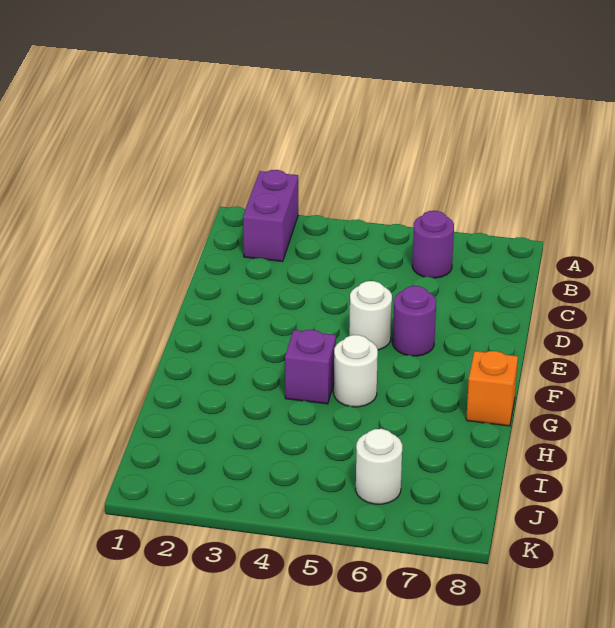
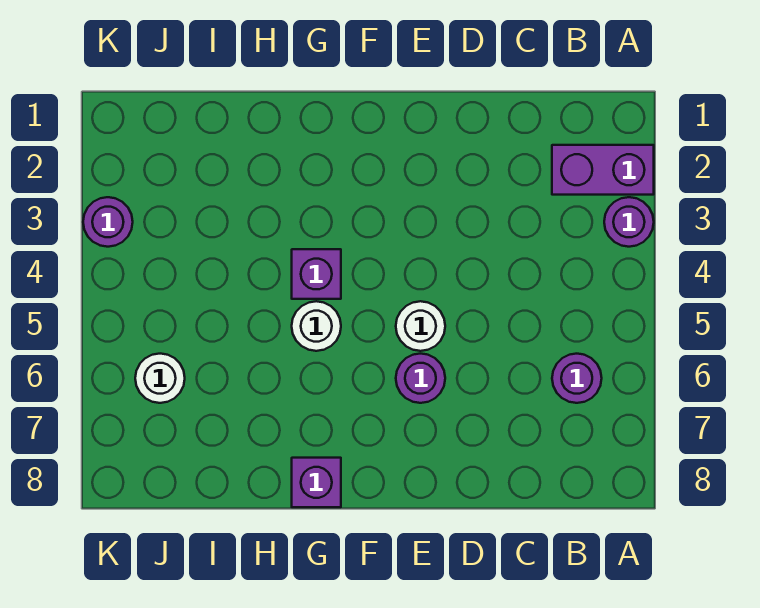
none -> purple 1x1 round brick [604,197,654,247]
orange 1x1 brick [466,351,518,426] -> purple 1x1 brick [292,458,341,507]
none -> purple 1x1 round brick [83,197,133,247]

